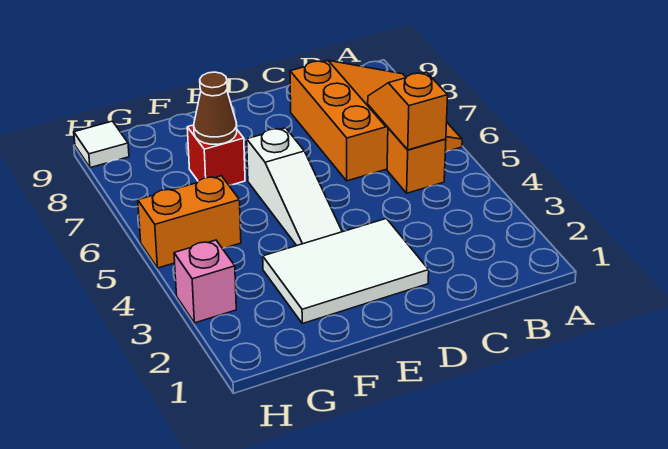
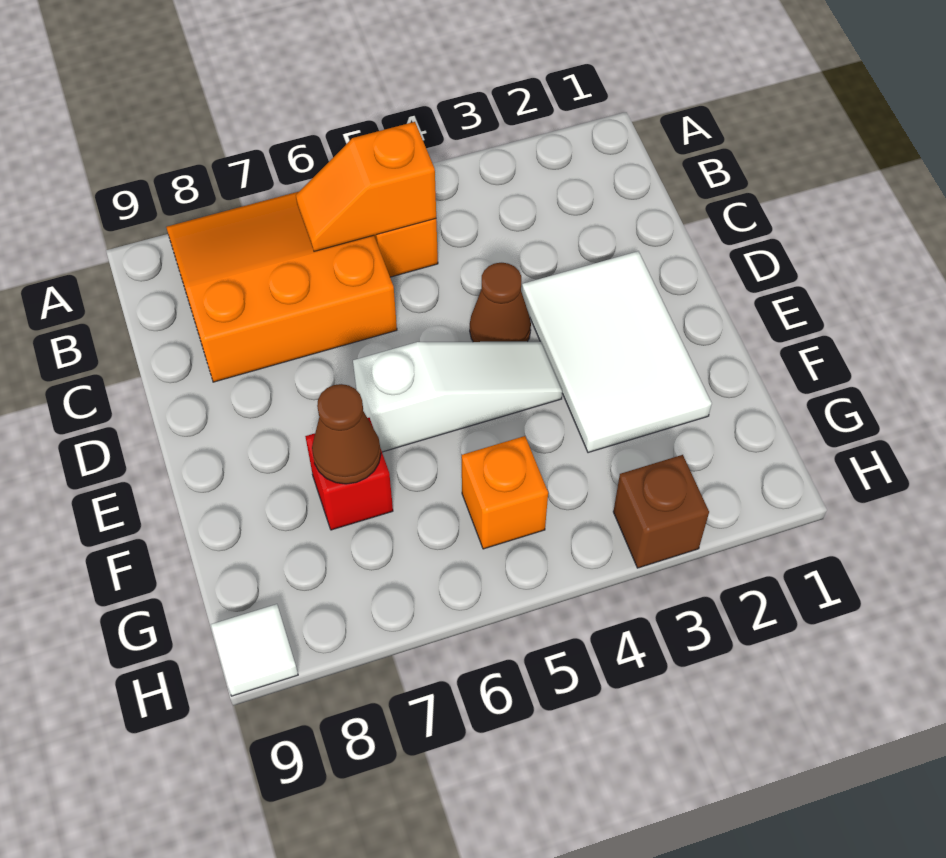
none -> brown 1x1 cone [470,263,531,342]
orange 1x2 brick [138,176,241,268] -> orange 1x1 brick [462,436,548,549]
pink 1x1 brick [174,240,236,323] -> brown 1x1 brick [613,455,709,568]

